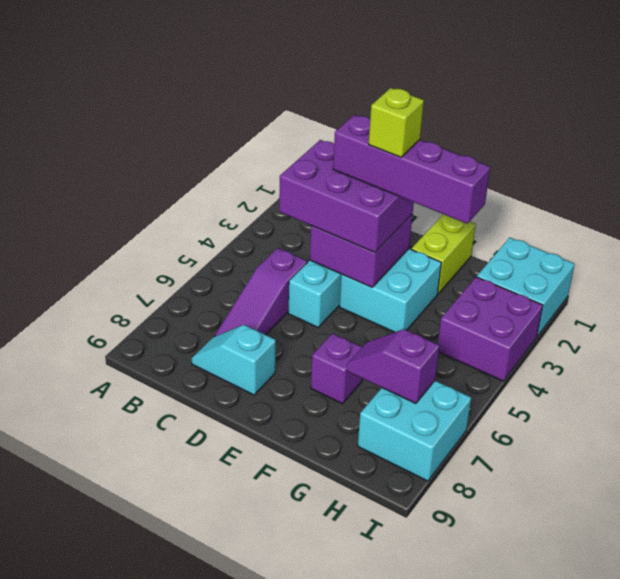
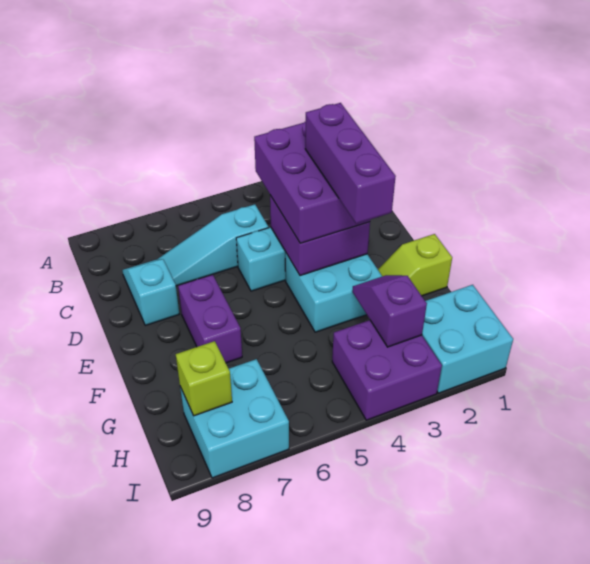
purple 1x3 slope [215,248,307,336] -> cyan 1x3 slope [157,204,268,286]
purple 1x4 brick [333,115,490,224] -> purple 1x3 brick [305,103,396,224]
lime 1x1 brick [369,88,424,157] -> lime 1x1 brick moved to [176,341,232,416]
lime 1x2 brick [411,214,476,294] -> lime 1x2 slope [378,234,452,296]
purple 1x1 brick [311,333,362,404] -> purple 1x2 brick [178,275,242,363]
purple 1x2 slope [346,329,440,403] -> purple 1x2 slope moved to [352,275,427,347]

